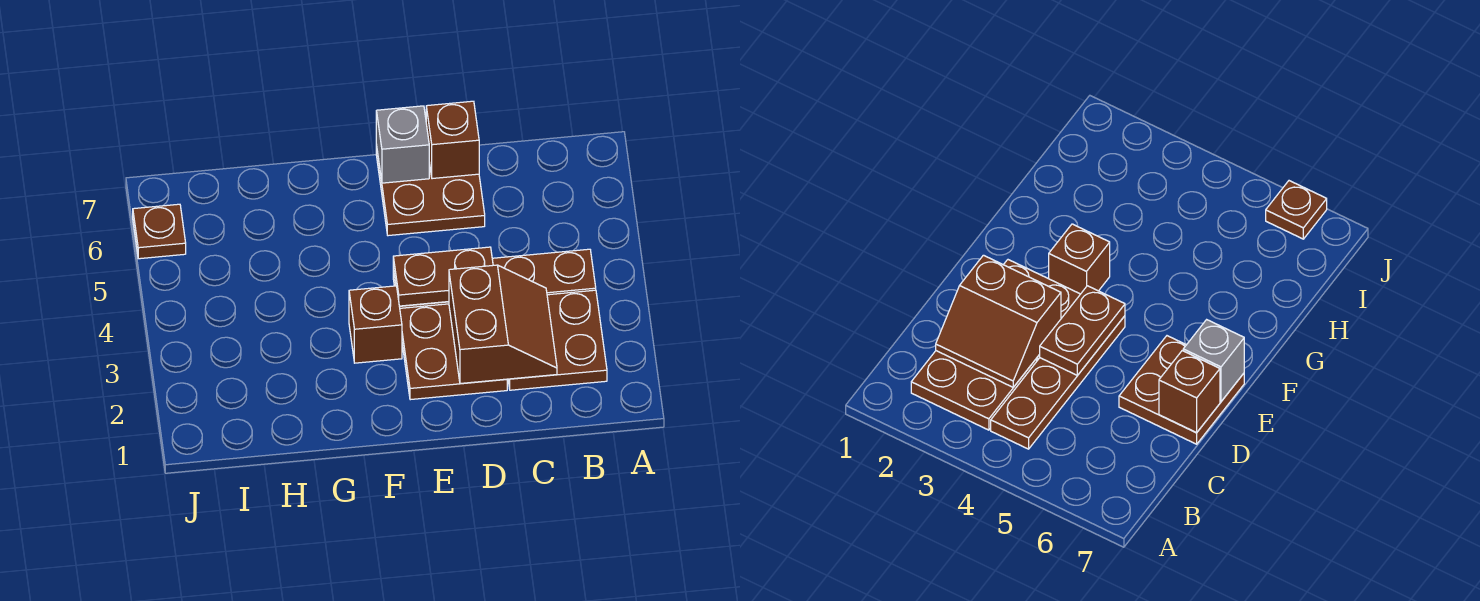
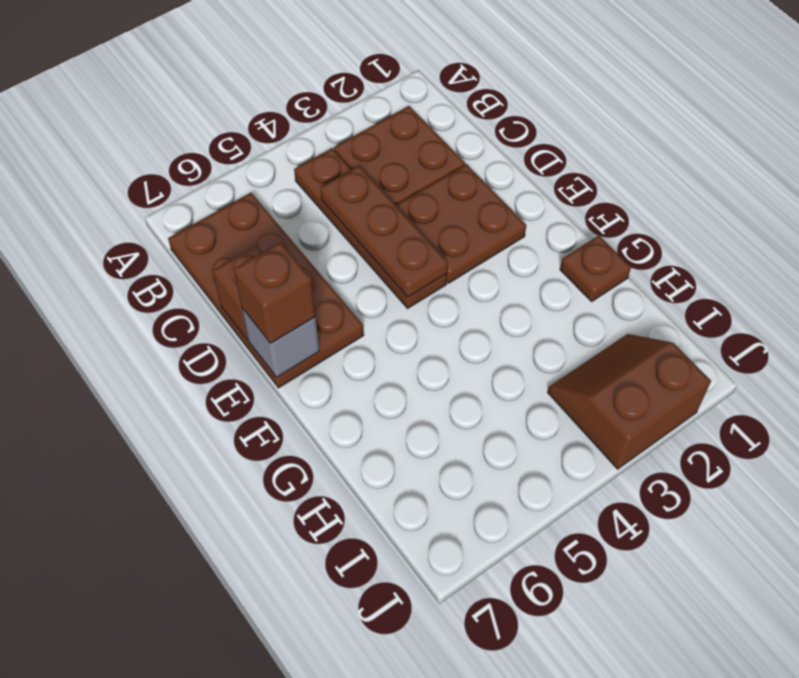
brown 2x2 slope [449,265,557,384] -> brown 2x2 slope moved to [548,334,711,469]
brown 1x2 plate [393,247,493,306] -> brown 1x3 plate [320,166,448,297]
brown 2x2 plate [376,145,485,236] -> brown 2x4 plate [168,193,364,388]
brown 1x1 brick [349,286,402,363] -> brown 1x1 brick moved to [234,242,315,343]
brown 1x1 plate [133,204,186,259] -> brown 1x1 plate moved to [560,236,631,301]

